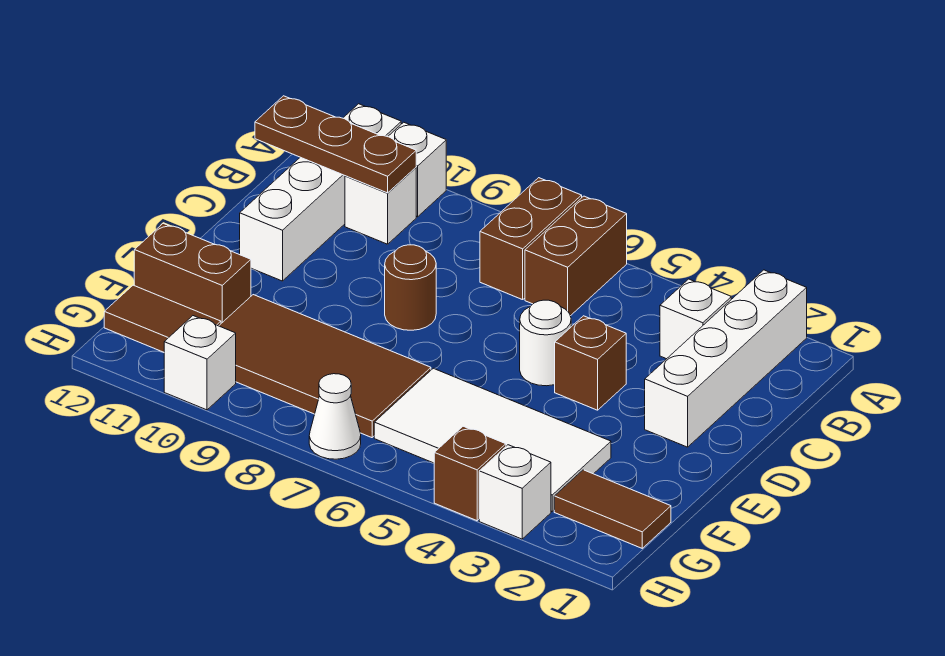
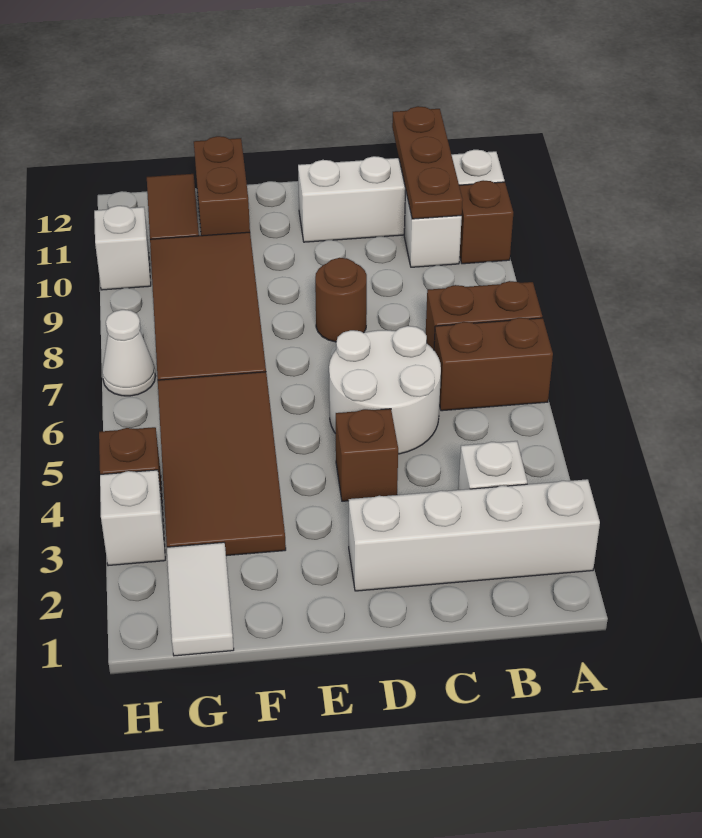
white 1x1 brick [388,122,446,217] -> brown 1x1 brick [459,180,513,264]
white 1x1 round brick [520,300,571,386] -> white 2x2 round brick [329,326,441,454]
white 2x4 tile [374,368,611,511] -> brown 2x4 tile [158,372,286,556]
brown 1x2 tile [554,470,671,548] -> white 1x2 tile [167,542,234,656]

